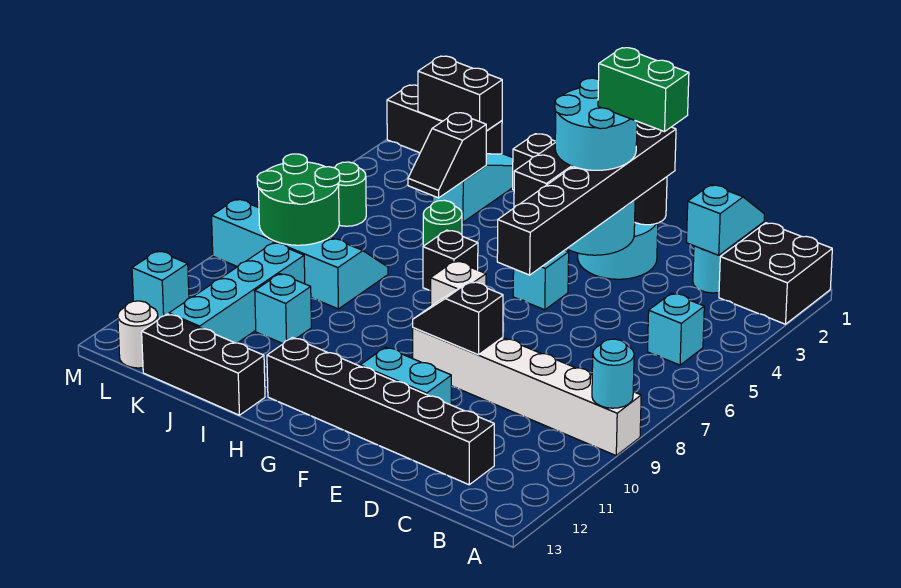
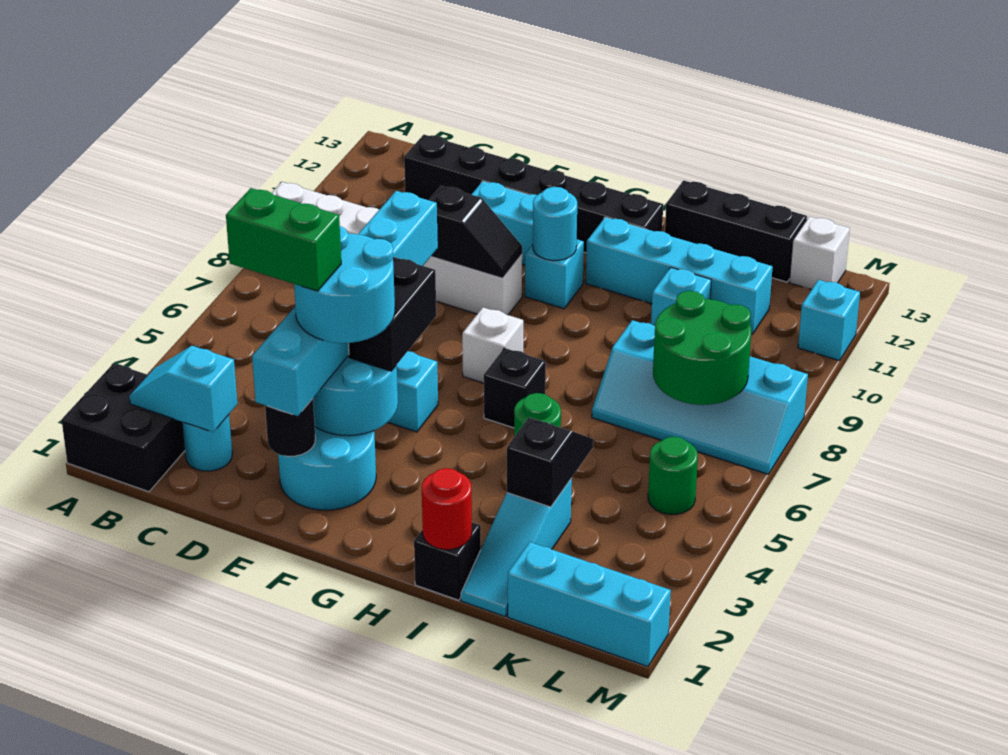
cyan 1x1 round brick [592,339,634,408] -> cyan 1x1 round brick moved to [533,187,577,261]
cyan 1x1 brick [648,293,704,365] -> cyan 1x1 brick moved to [525,240,584,309]
cyan 1x2 slope [686,185,764,255] -> cyan 1x2 slope turned to [129,346,237,432]
black 1x6 brick [497,121,676,275] -> cyan 1x6 brick [252,191,438,416]
none -> red 1x1 round brick [422,468,472,550]
black 1x3 brick [387,85,502,154] -> cyan 1x3 brick [508,542,671,667]
black 1x2 brick [418,56,502,131] -> none
cyan 1x4 brick [169,243,305,343] -> cyan 1x4 brick turned to [586,217,773,334]
white 1x1 round brick [118,301,158,368] -> white 1x1 brick [789,216,850,289]

